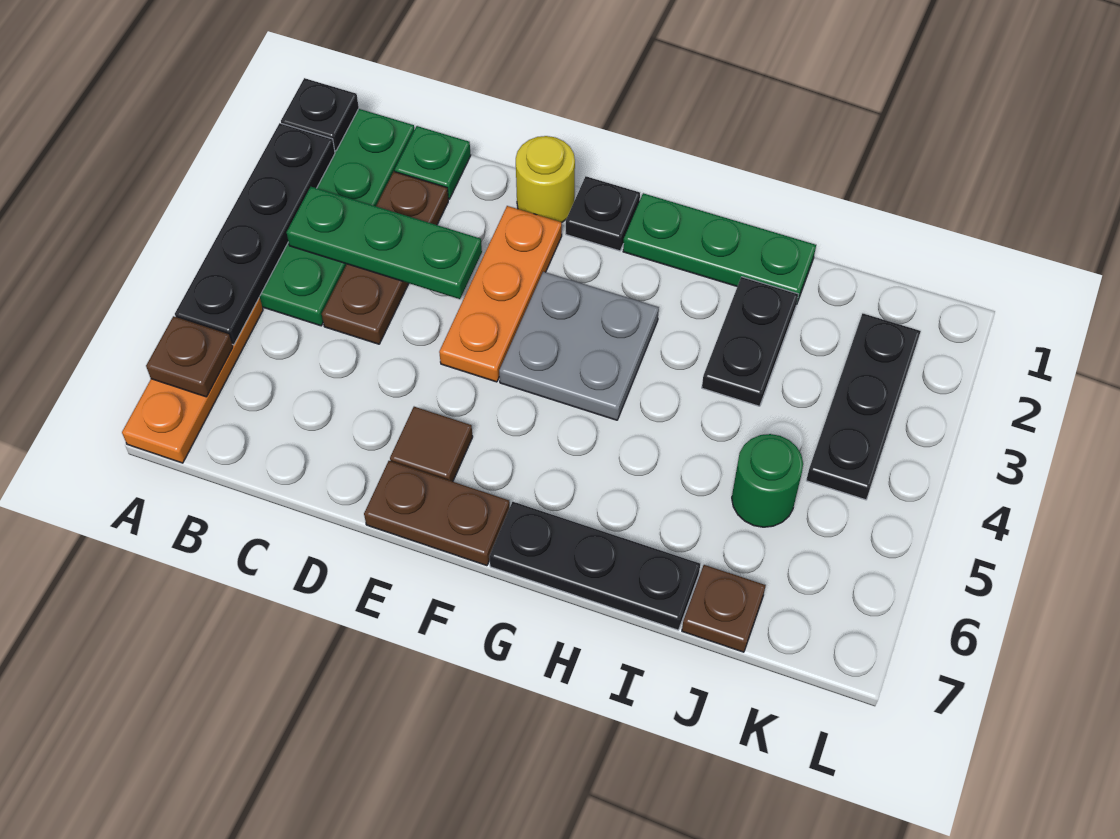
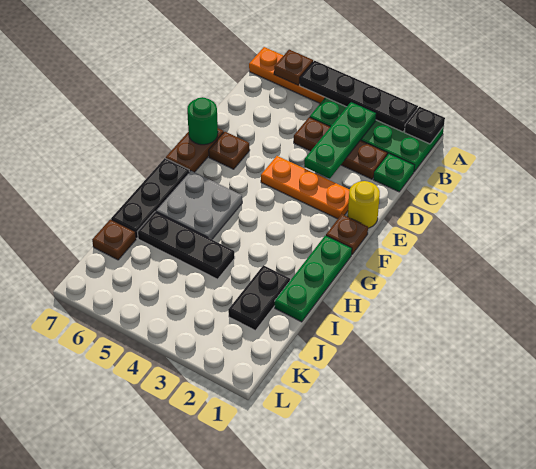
brown 1x1 tile [390,407,473,482] -> brown 1x1 plate [209,132,250,169]
black 1x1 plate [566,176,640,251] -> brown 1x1 plate [326,214,368,254]
grey 2x2 plate [499,272,659,420] -> grey 2x2 plate moved to [156,171,242,239]
black 1x2 plate [702,277,798,406] -> black 1x2 plate turned to [228,265,290,331]
green 1x1 round brick [732,434,803,527] -> green 1x1 round brick moved to [187,97,218,145]
black 1x3 plate [806,313,921,500] -> black 1x3 plate moved to [138,212,235,279]

